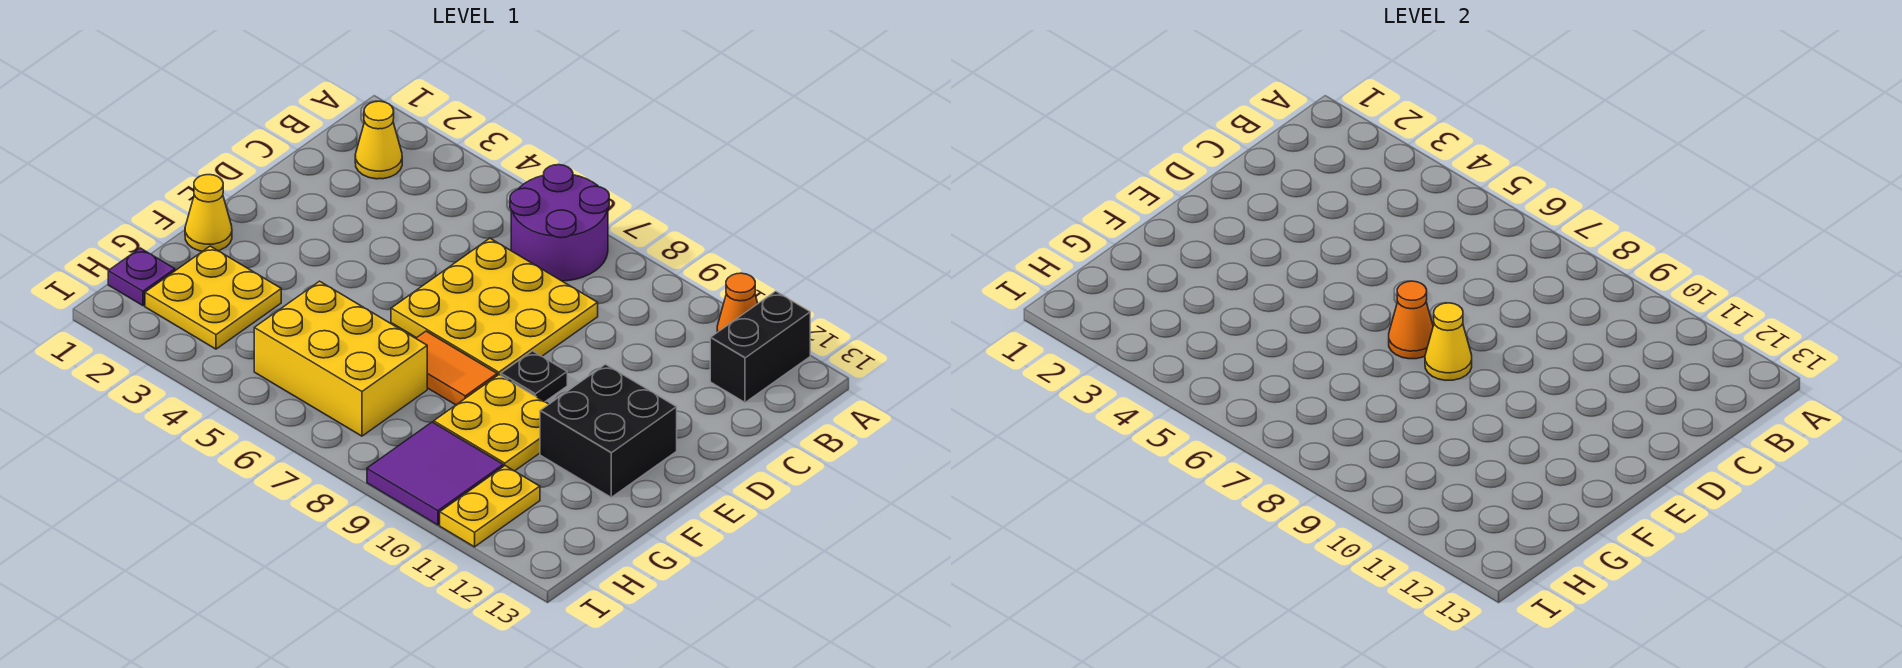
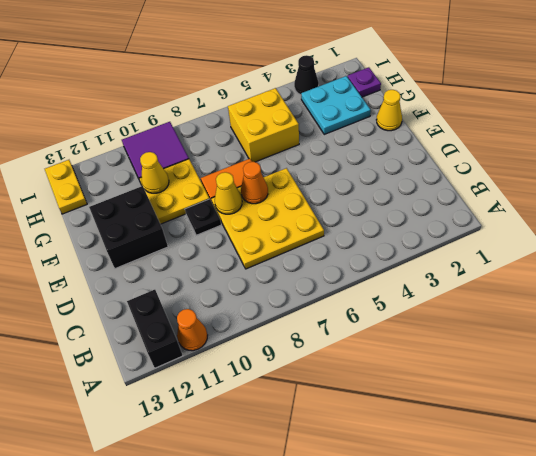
purple 2x2 round brick [510,165,609,281] -> none
yellow 1x1 cone [355,101,402,179] -> yellow 1x1 cone moved to [140,152,169,193]
yellow 2x2 plate [145,246,281,349] -> cyan 2x2 plate [301,76,371,134]
yellow 2x3 brick [254,281,427,436] -> yellow 2x2 brick [228,88,299,162]
yellow 1x2 plate [440,466,540,547] -> yellow 1x2 plate moved to [45,160,87,214]
none -> black 1x1 cone [294,55,319,95]

